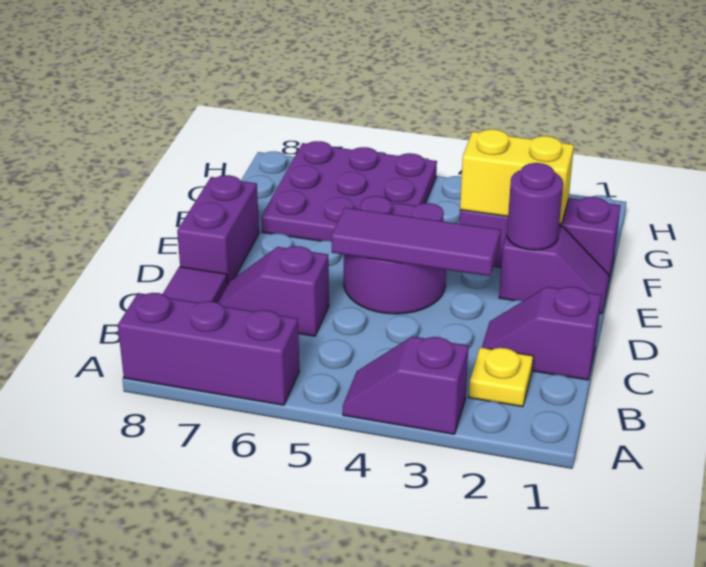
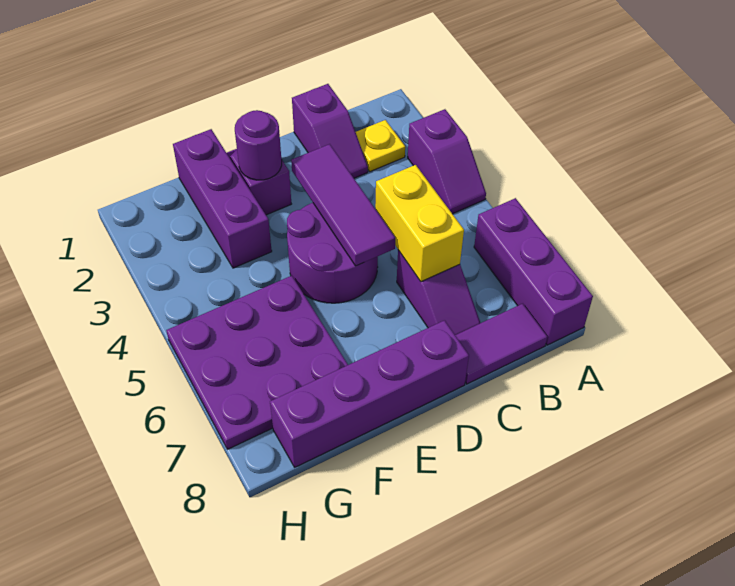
purple 1x2 brick [177,175,259,285] -> purple 1x4 brick [270,320,469,467]
yellow 1x2 brick [460,129,574,224] -> yellow 1x2 brick moved to [375,165,464,282]

